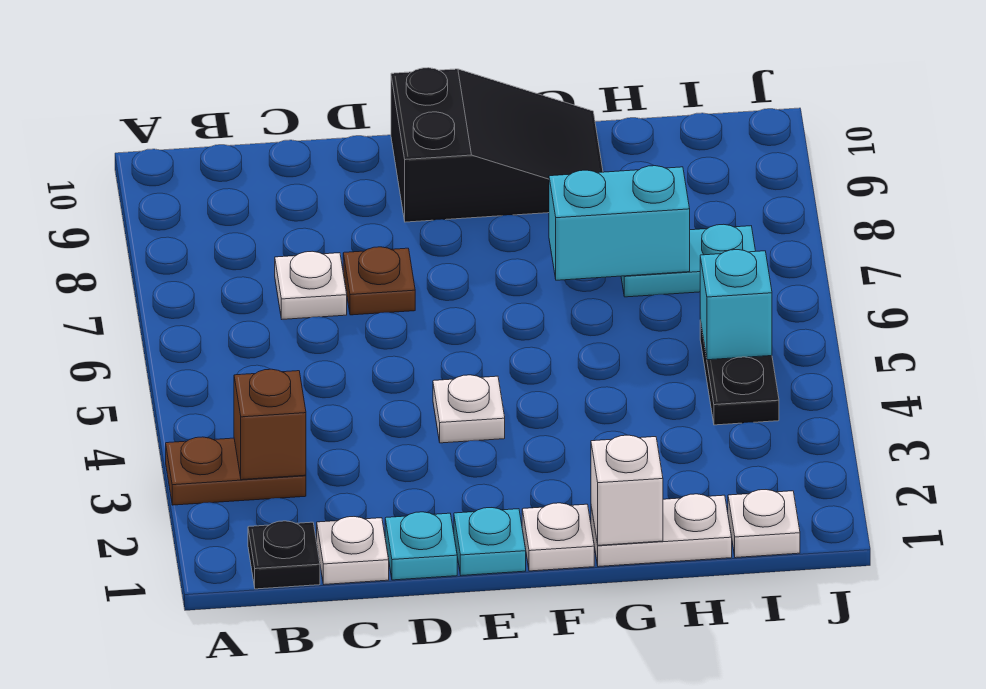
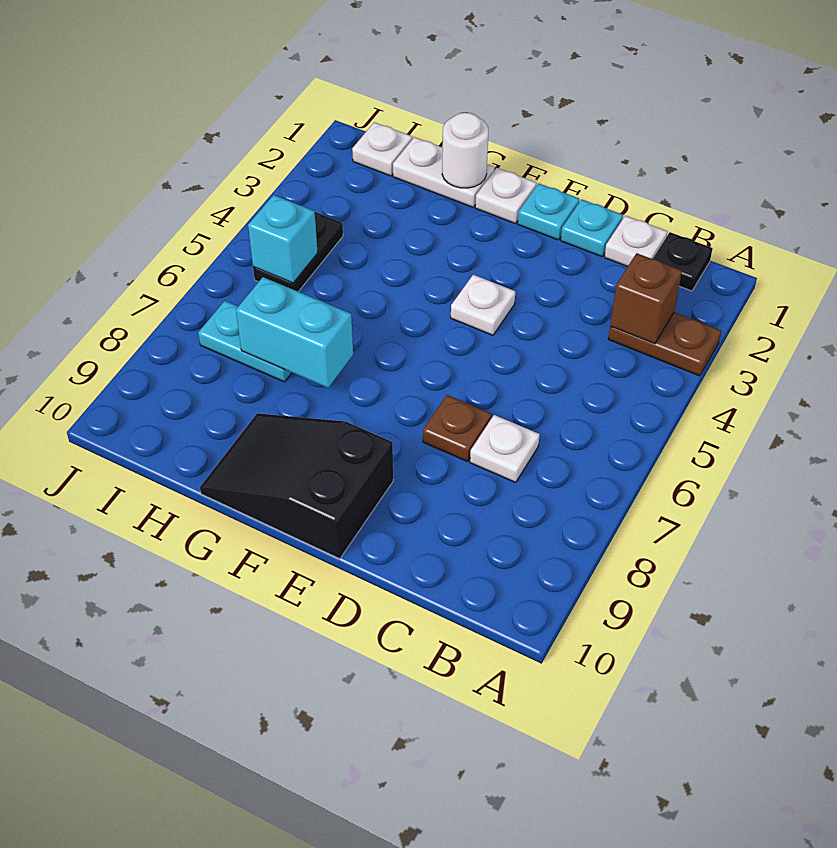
white 1x1 brick [591,435,663,545] -> white 1x1 round brick [442,113,488,188]

